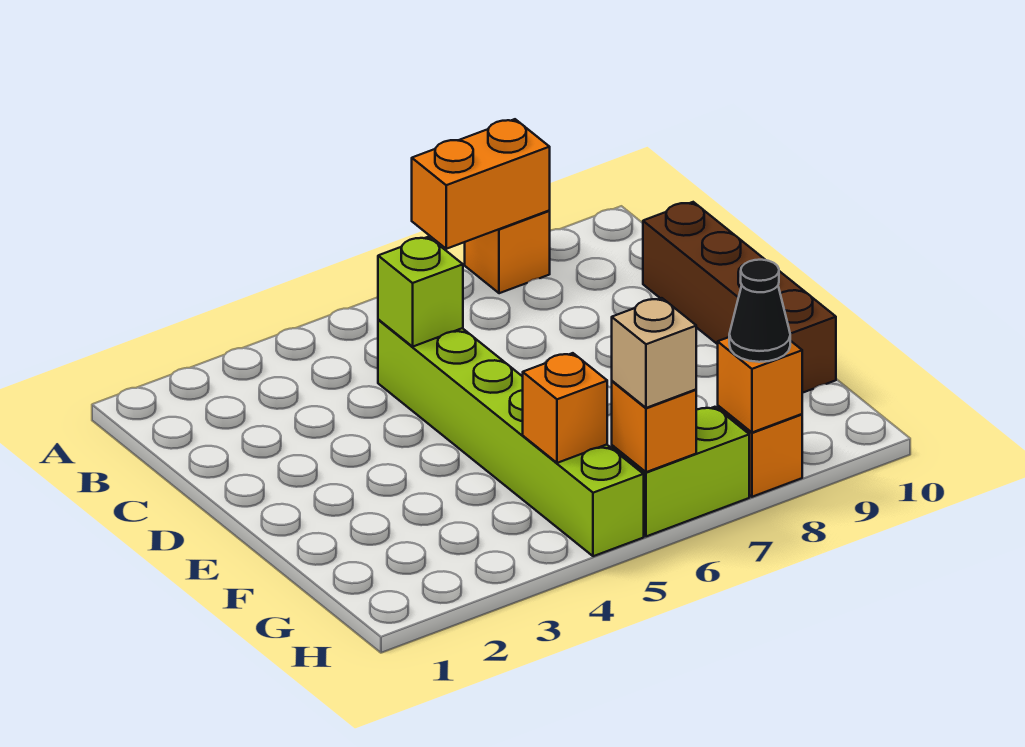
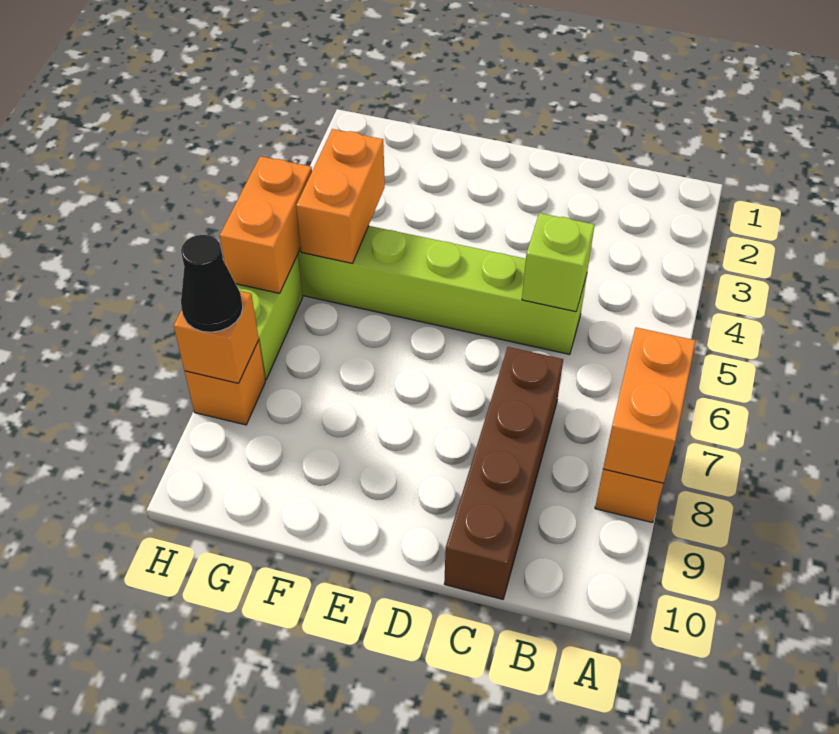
brown 1x4 brick [643,202,836,393] -> brown 1x4 brick turned to [444,347,563,599]
orange 1x1 brick [523,353,607,463] -> orange 1x2 brick [296,129,385,263]
orange 1x1 brick [612,381,696,472] -> orange 1x2 brick [220,156,312,293]
tan 1x1 brick [612,298,696,408] -> none

